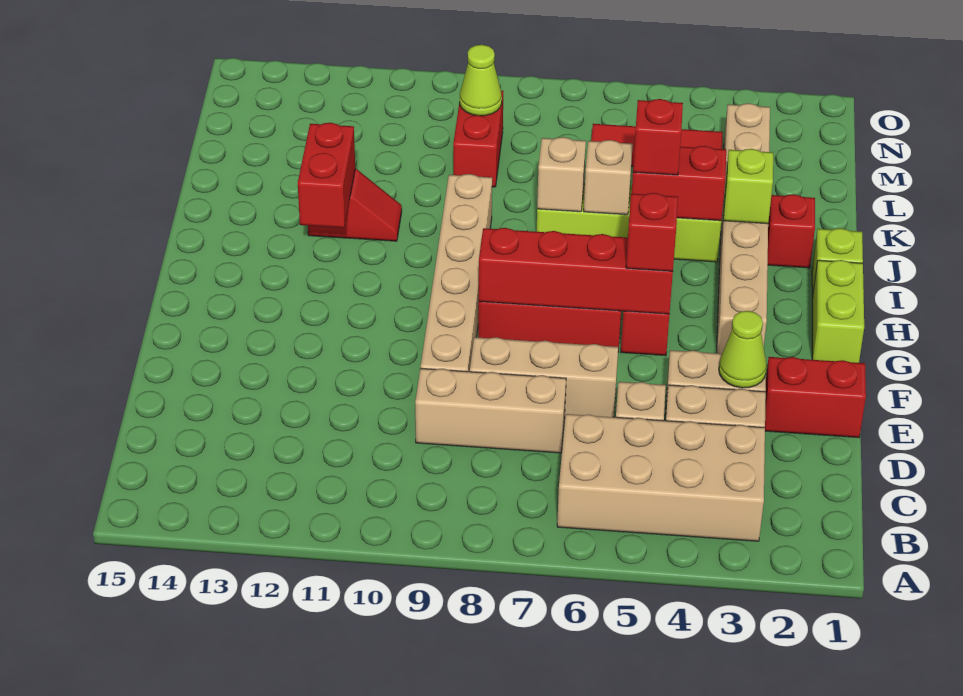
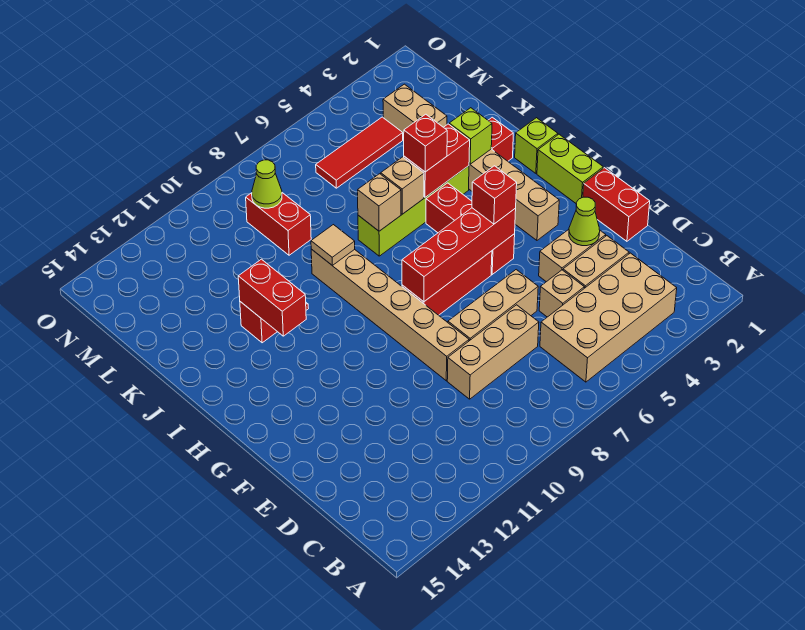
red 1x2 brick [765,357,866,438] -> red 1x2 brick turned to [583,168,650,241]
none -> tan 1x1 tile [311,225,355,265]

